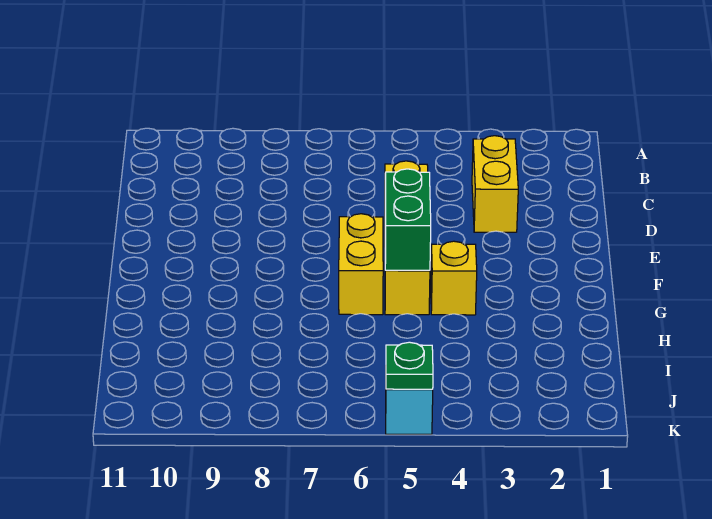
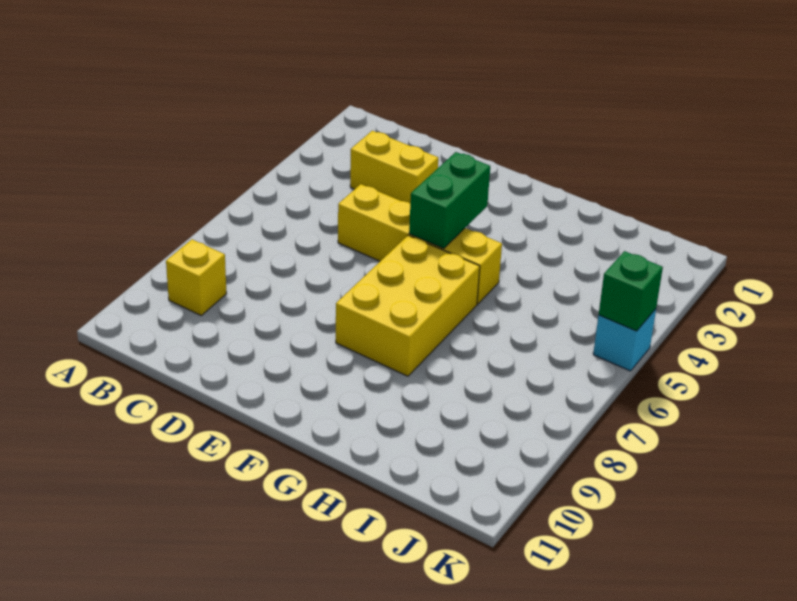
green 1x2 brick [385,169,431,270] -> green 1x2 brick turned to [409,152,490,248]
yellow 1x2 brick [339,214,383,315] -> yellow 2x3 brick [336,235,480,376]
yellow 1x1 brick [431,241,477,315] -> yellow 1x1 brick moved to [166,239,226,315]
green 1x1 plate [386,342,433,389] -> green 1x1 brick [599,251,663,331]

